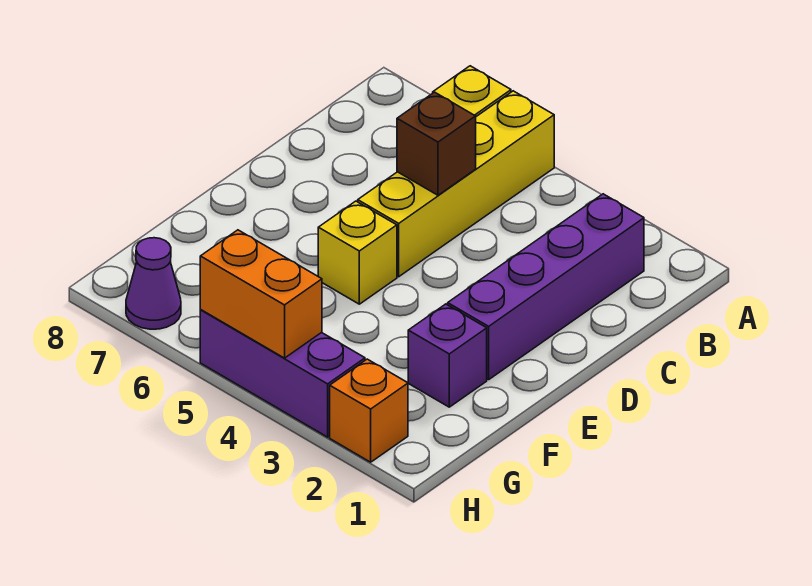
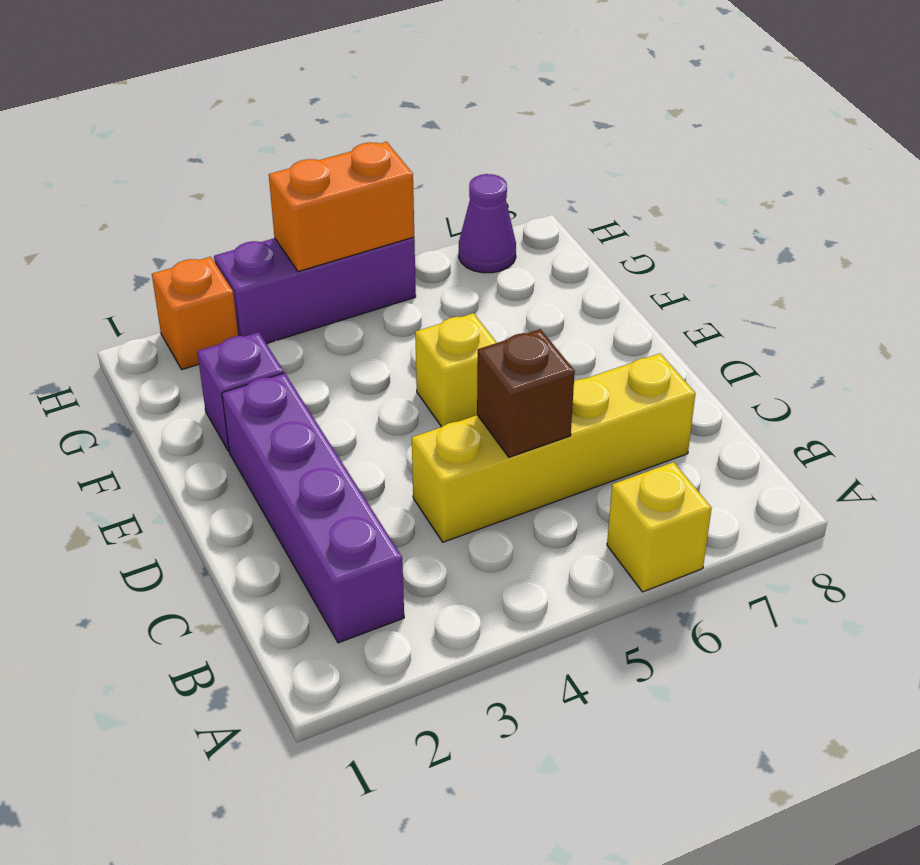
yellow 1x4 brick [358,91,554,277] -> yellow 1x4 brick turned to [412,353,695,542]

